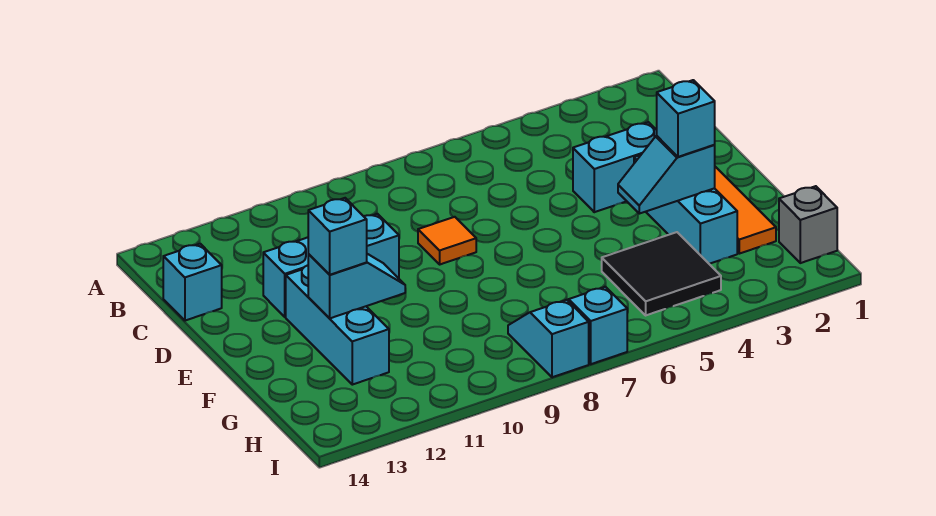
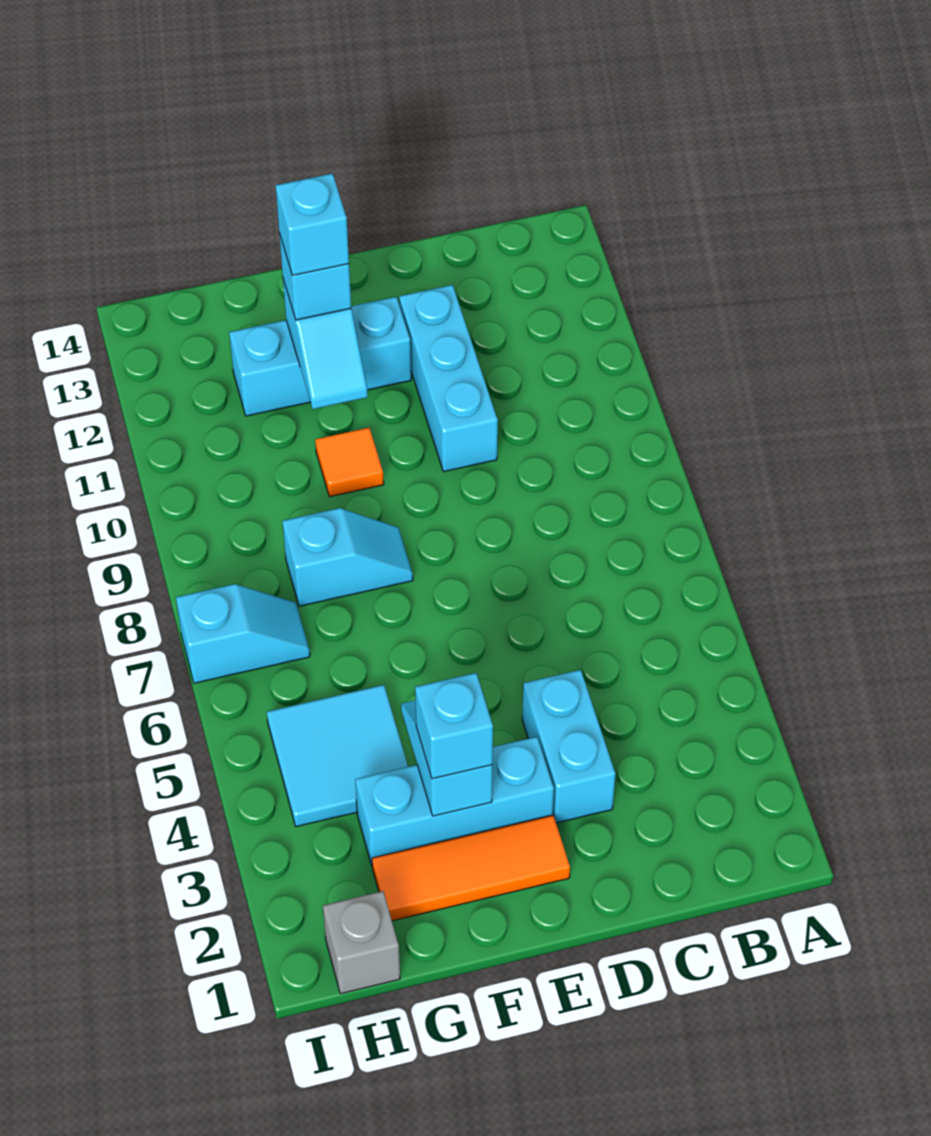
cyan 1x1 brick [163,244,222,321] -> cyan 1x1 brick moved to [276,173,349,276]
orange 1x1 tile [418,217,476,264] -> orange 1x1 tile moved to [315,428,384,497]
black 2x2 tile [602,232,721,315] -> cyan 2x2 tile [267,685,408,827]
cyan 1x2 slope [508,300,589,377] -> cyan 1x2 slope moved to [282,508,413,606]

